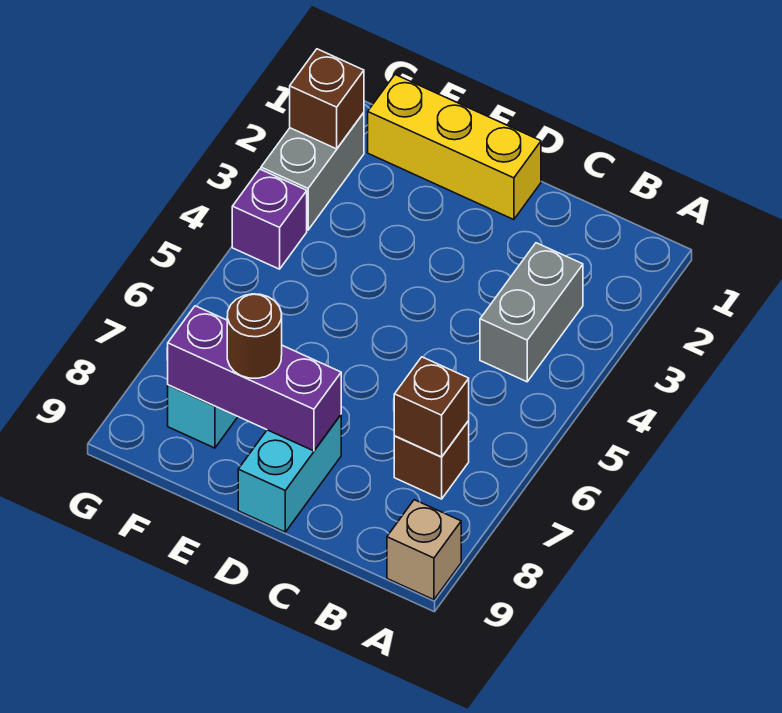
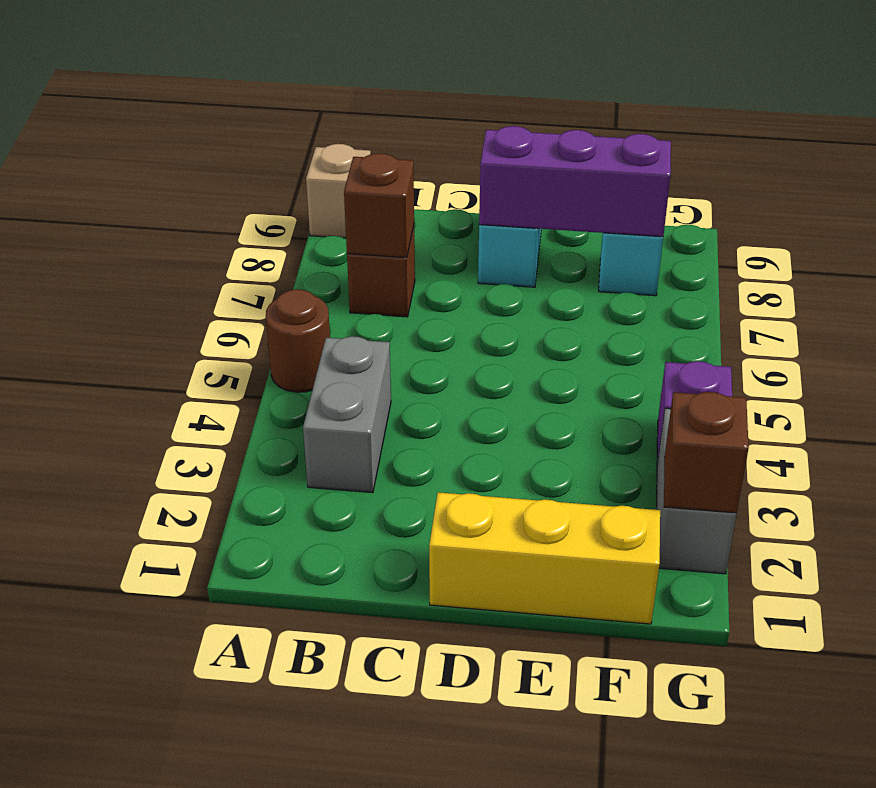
brown 1x1 round brick [227,294,282,378] -> brown 1x1 round brick moved to [266,289,330,392]

